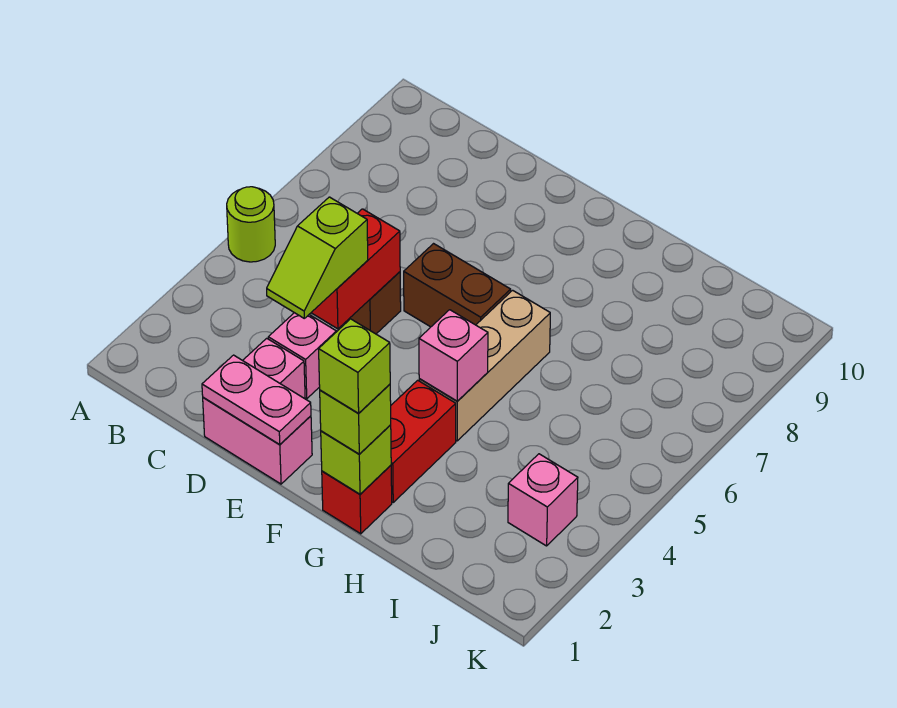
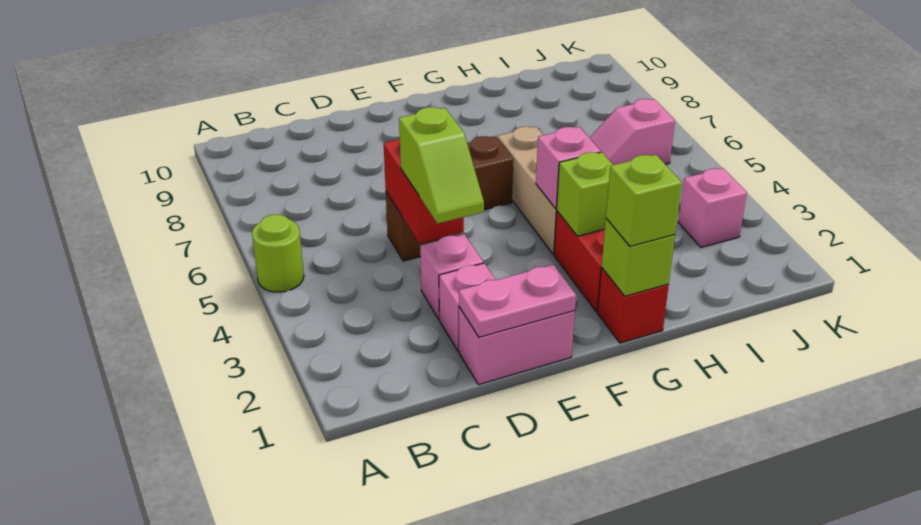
lime 1x1 brick [319,319,390,414] -> lime 1x1 brick moved to [557,152,613,236]
none -> pink 1x2 slope [590,99,675,165]

